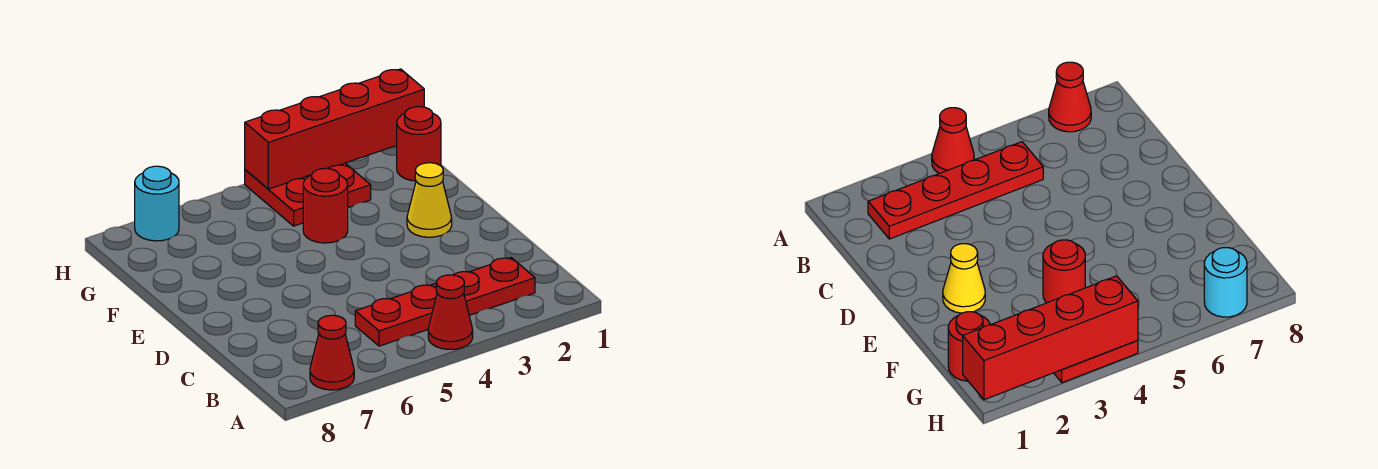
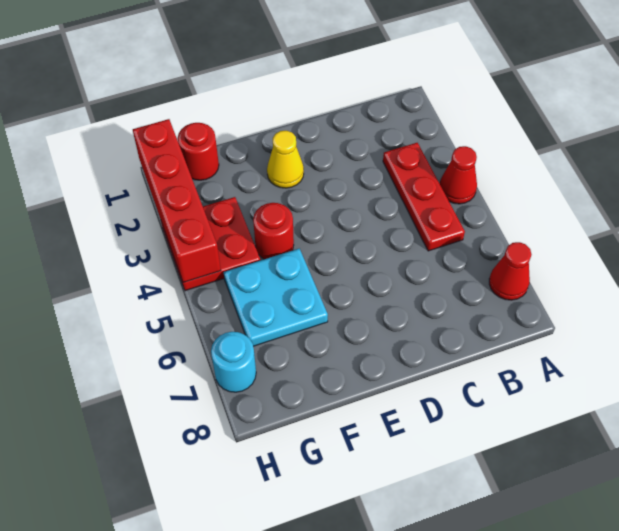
red 1x4 plate [355,258,535,346] -> red 1x3 plate [383,143,465,251]
none -> cyan 2x2 plate [224,249,328,346]

